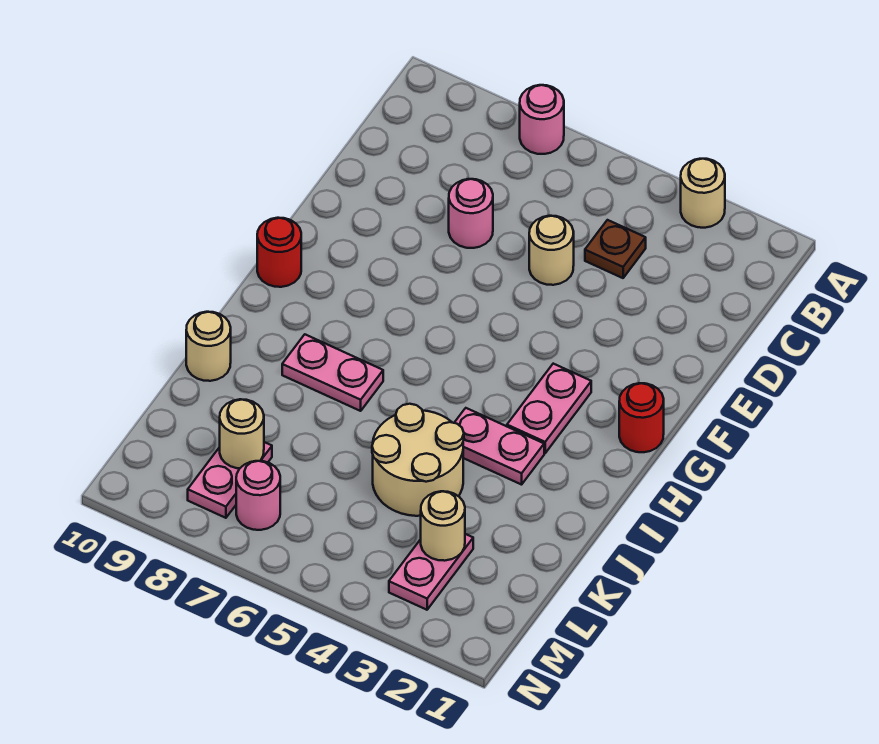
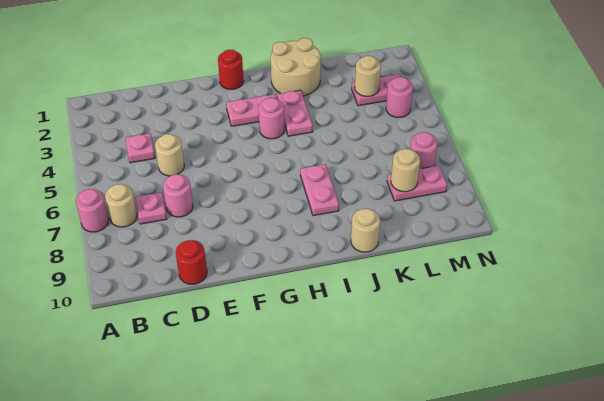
tan 1x1 round brick [681,159,725,228] -> tan 1x1 round brick moved to [105,184,137,227]
brown 1x1 plate [585,220,646,278] -> pink 1x1 plate [125,133,155,163]
none -> pink 1x1 plate [135,192,167,224]
red 1x1 round brick [257,218,301,287] -> red 1x1 round brick moved to [176,240,207,284]
none -> pink 1x1 round brick [259,98,284,139]
tan 2x2 round brick [372,404,464,516] -> tan 2x2 round brick moved to [271,38,321,96]
none -> pink 1x1 round brick [386,77,413,118]

